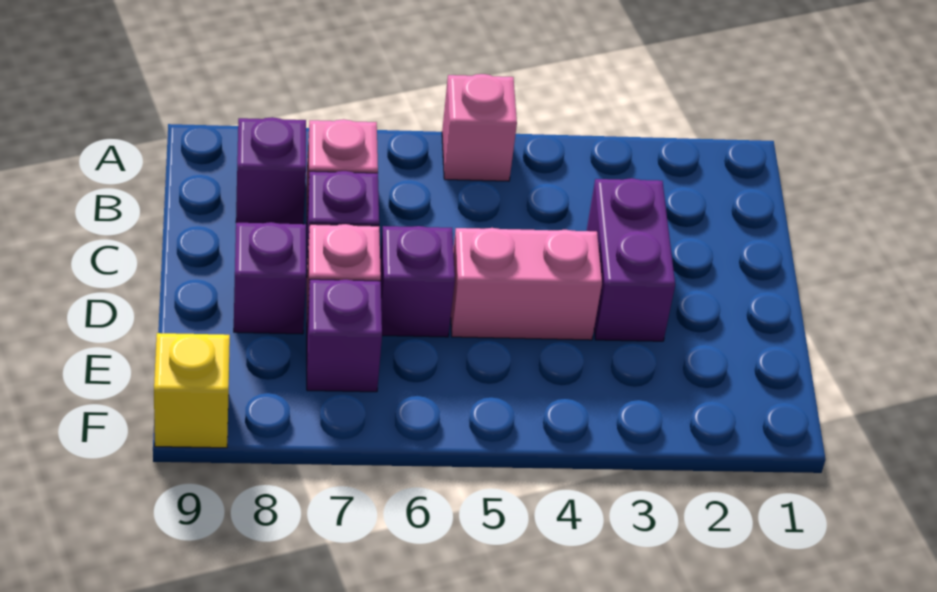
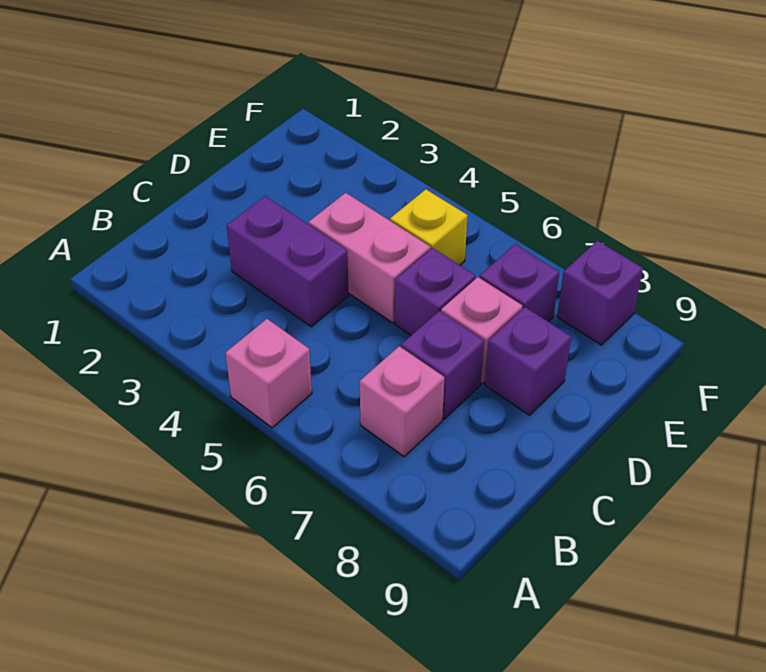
purple 1x1 brick [236,117,306,224] -> purple 1x1 brick moved to [557,241,643,345]
purple 1x2 brick [587,178,675,341] -> purple 1x2 brick turned to [227,196,349,327]
yellow 1x1 brick [154,333,230,448] -> yellow 1x1 brick moved to [390,189,468,265]

